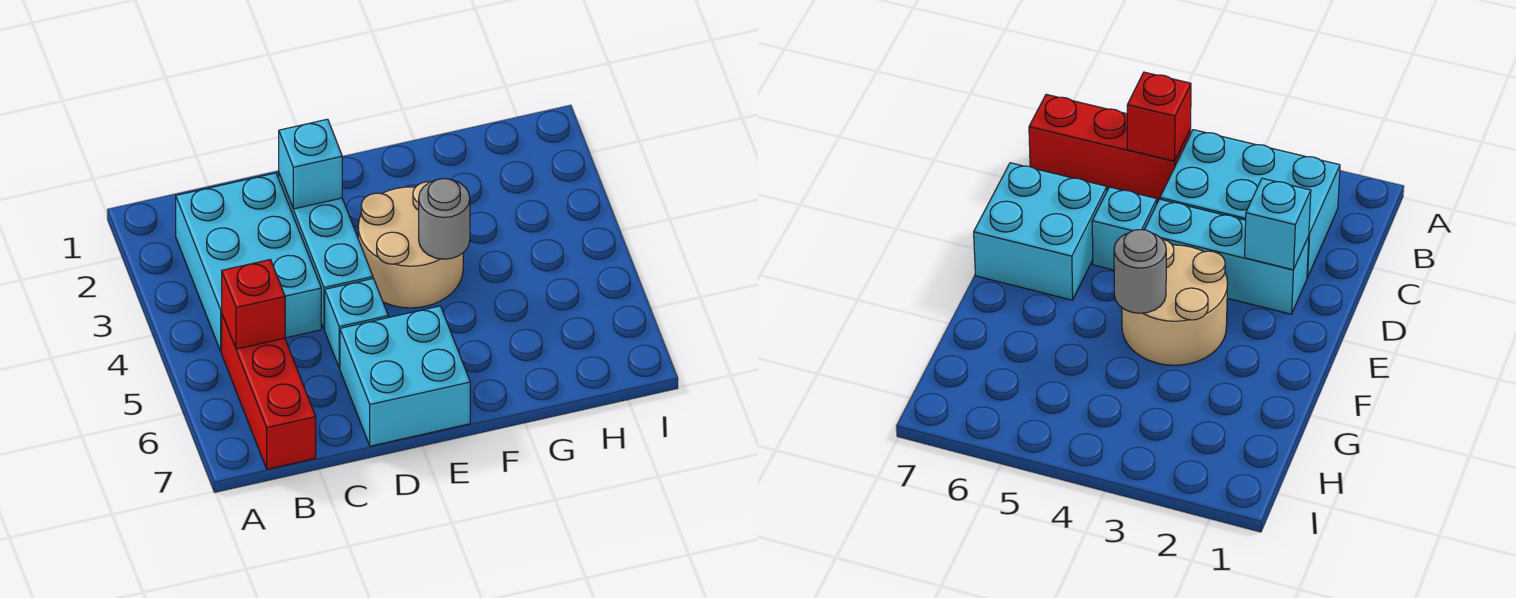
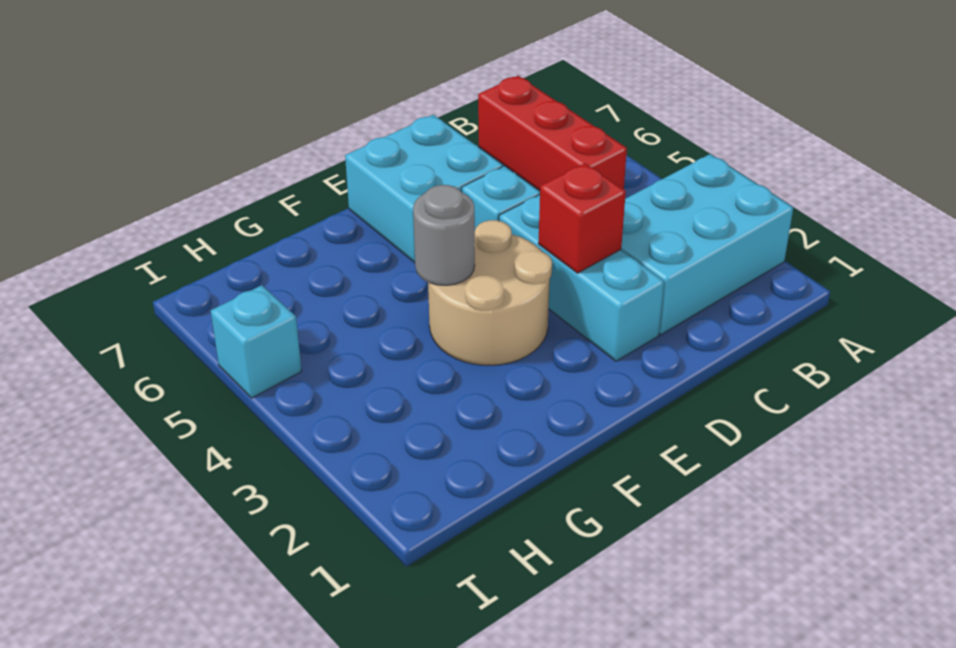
cyan 2x3 brick [176,173,321,352] -> cyan 2x3 brick turned to [621,154,793,335]
red 1x1 brick [222,260,285,349] -> red 1x1 brick moved to [538,163,626,273]
cyan 1x1 brick [279,119,342,209] -> cyan 1x1 brick moved to [211,285,302,398]

